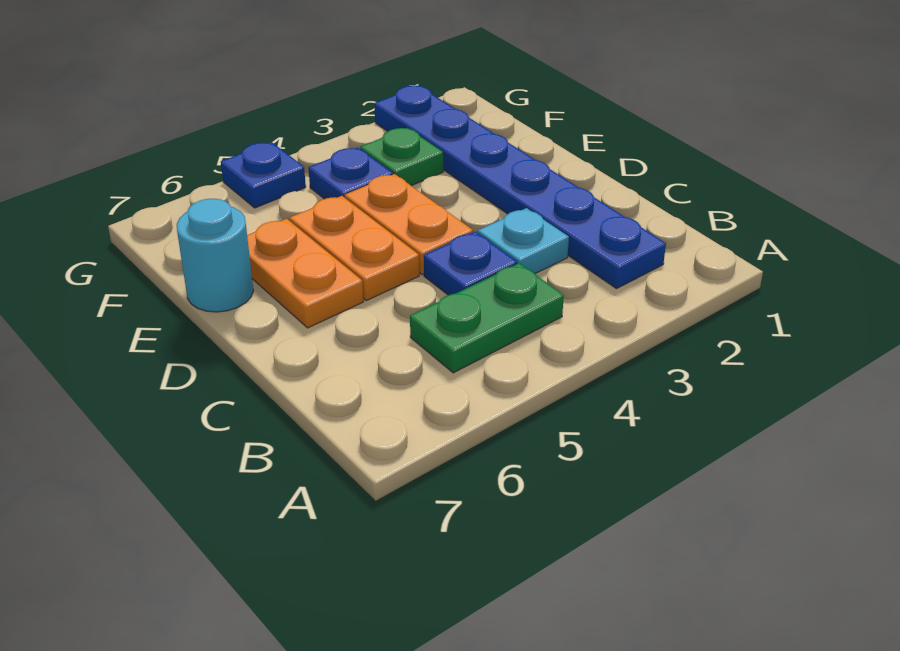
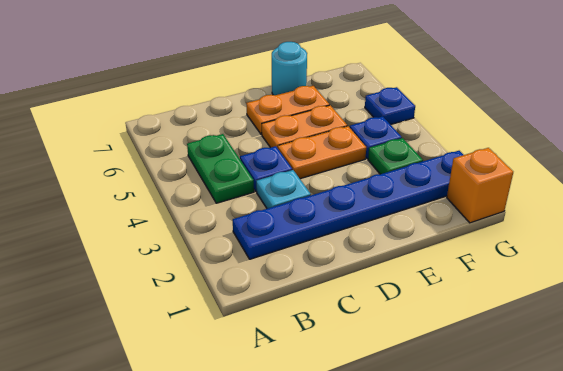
none -> orange 1x1 brick [447,148,513,223]

